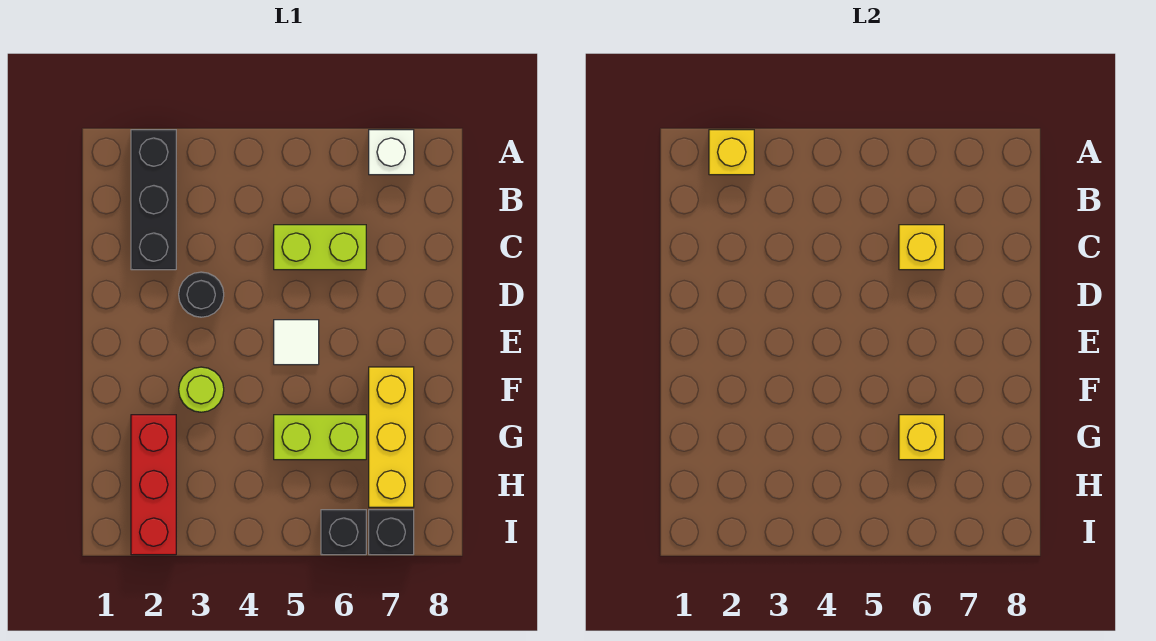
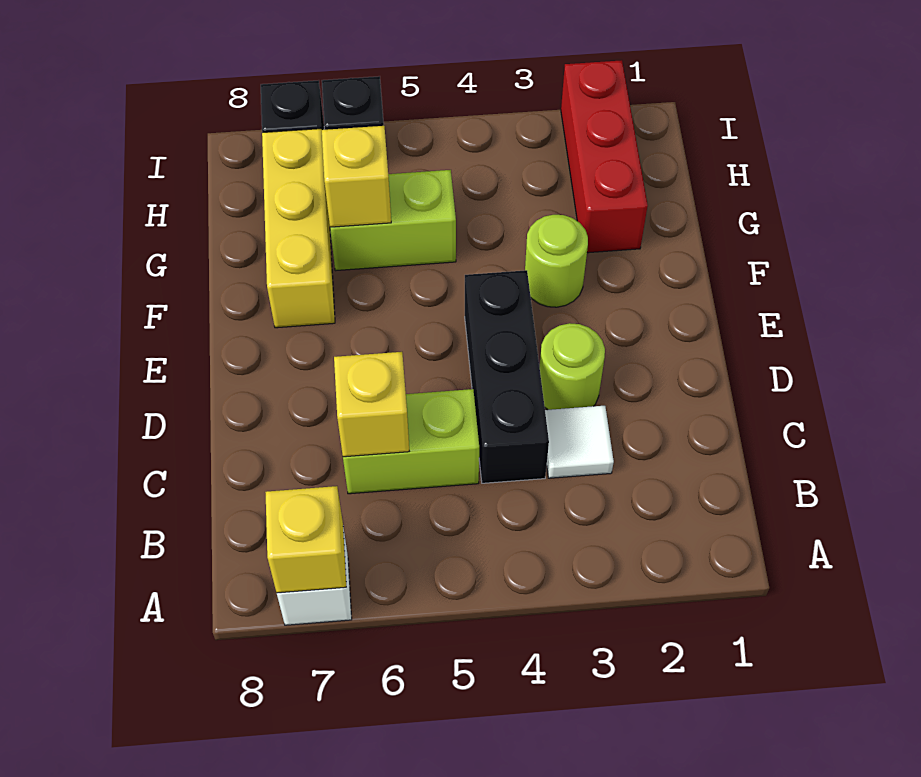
black 1x3 brick [131,130,176,270] -> black 1x3 brick moved to [465,270,549,483]
yellow 1x1 brick [709,130,754,175] -> yellow 1x1 brick moved to [265,486,346,593]
black 1x1 round brick [179,272,224,317] -> lime 1x1 round brick [540,323,605,410]
white 1x1 tile [274,320,319,365] -> white 1x1 tile moved to [545,406,614,478]

